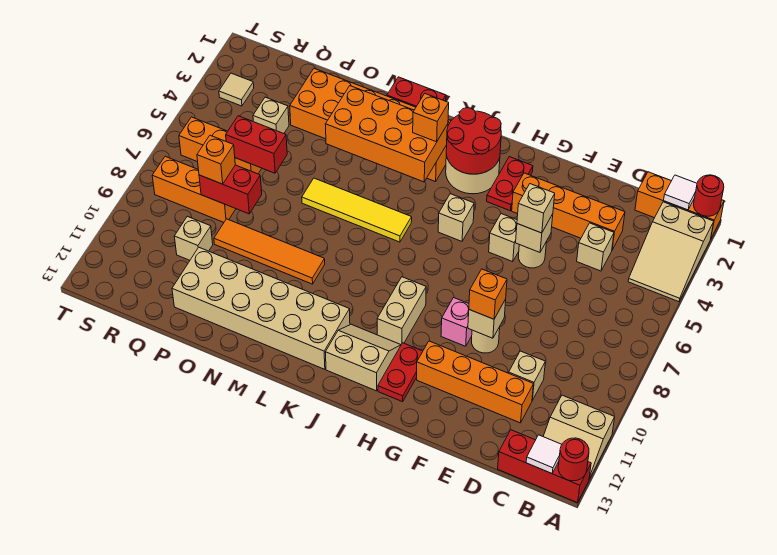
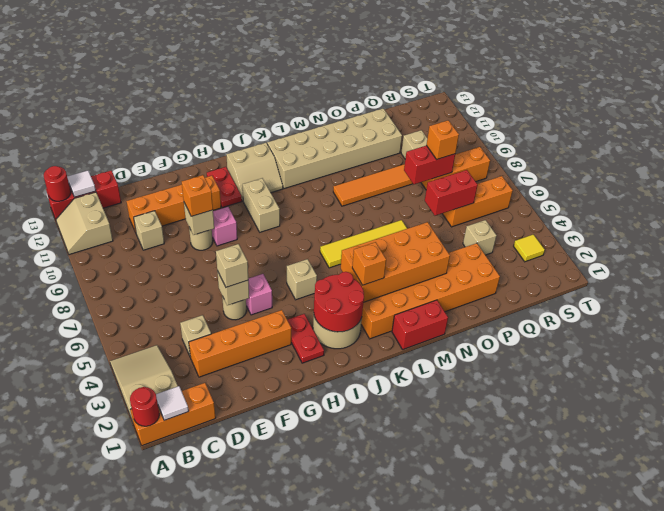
tan 2x2 slope [543,395,615,479] -> tan 2x2 slope turned to [56,192,113,255]
tan 1x1 brick [489,214,519,262] -> pink 1x1 brick [246,274,272,315]
tan 1x1 tile [219,73,254,106] -> yellow 1x1 tile [514,234,545,262]

